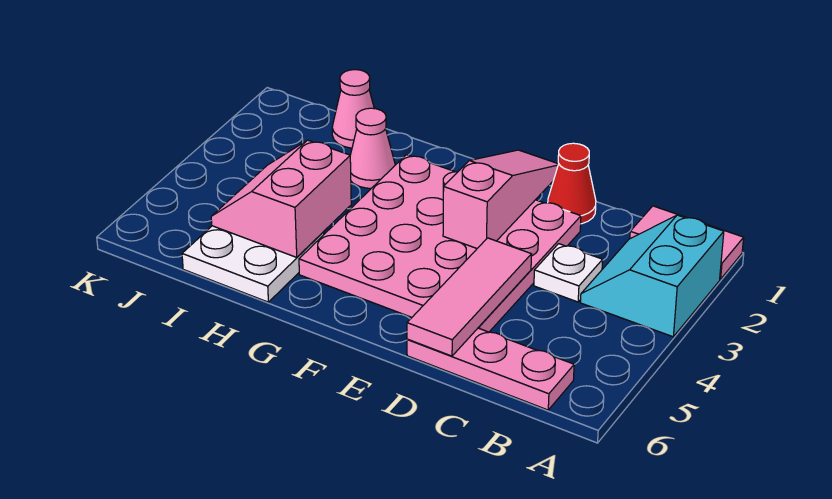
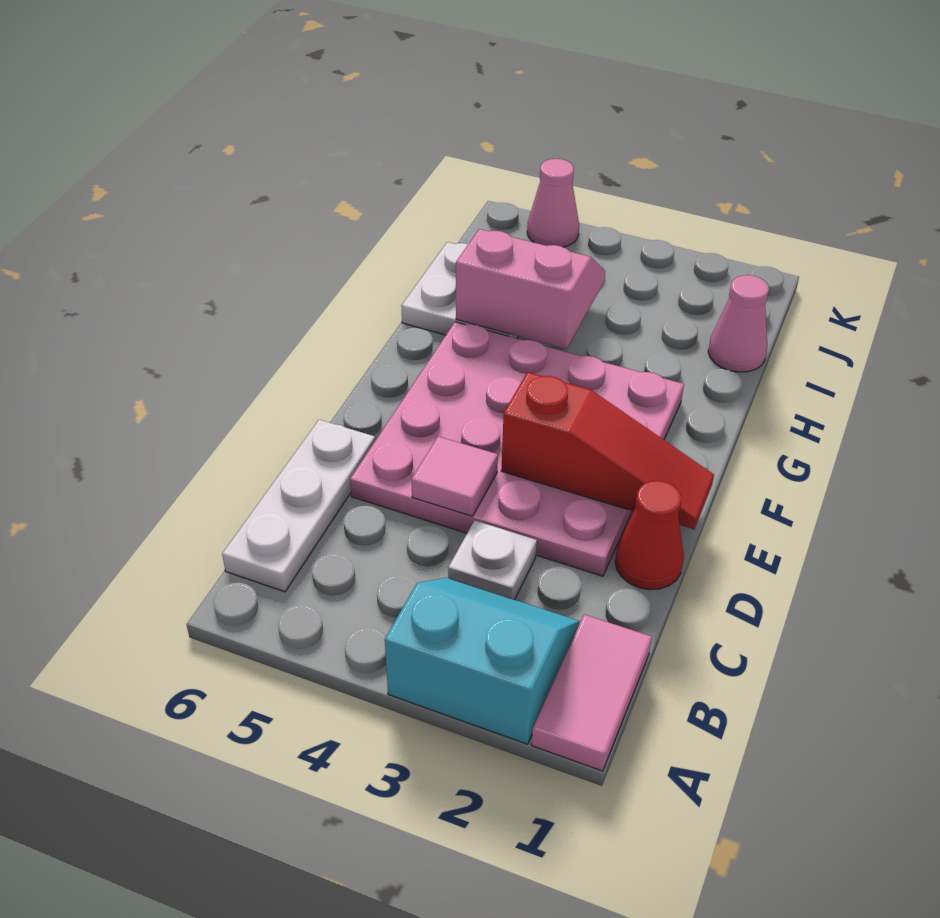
pink 1x3 plate [407,328,574,410] -> white 1x3 plate [222,420,375,592]
pink 1x3 tile [407,238,532,356] -> pink 1x1 tile [411,436,498,516]
pink 1x3 slope [443,150,558,248] -> red 1x3 slope [501,372,714,529]
pink 1x1 cone [350,108,395,188] -> pink 1x1 cone moved to [527,159,579,247]

